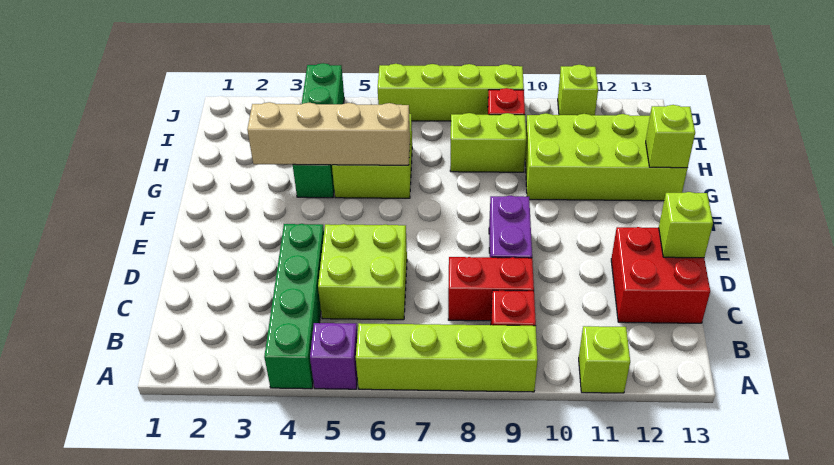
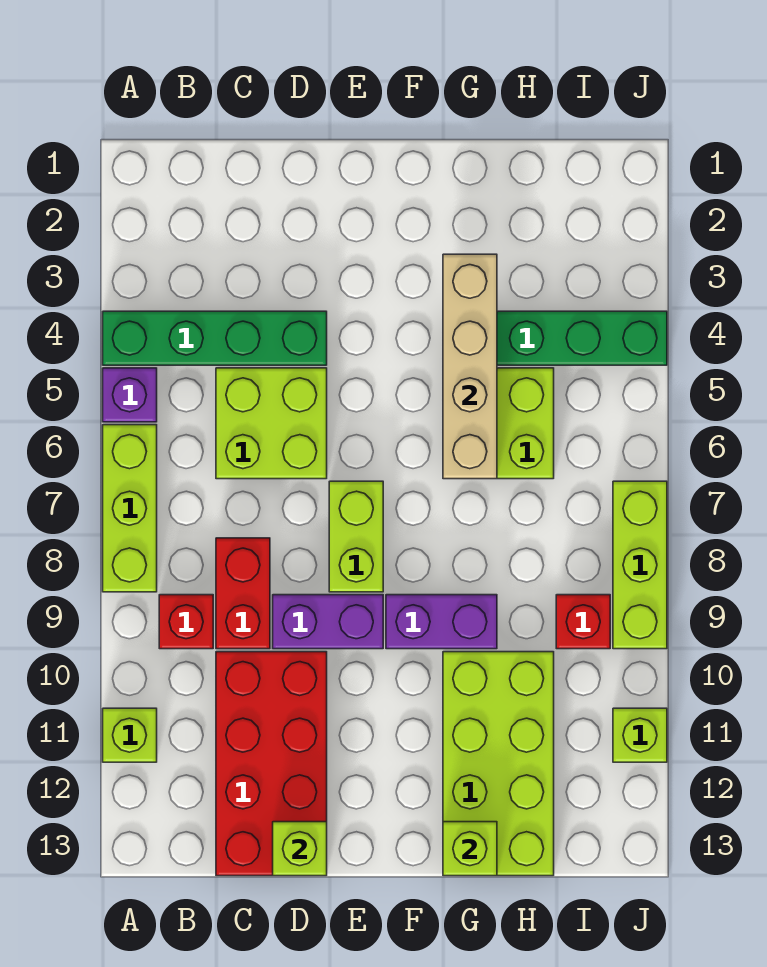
lime 1x4 brick [356,323,538,392] -> lime 1x3 brick [103,425,157,592]
red 2x2 brick [611,227,710,323] -> red 2x4 brick [216,652,327,876]
none -> purple 1x2 brick [386,595,497,649]
lime 1x2 brick [450,113,526,172] -> lime 1x2 brick moved to [329,481,383,592]
lime 1x4 brick [378,64,524,121] -> lime 1x3 brick [613,481,667,649]

